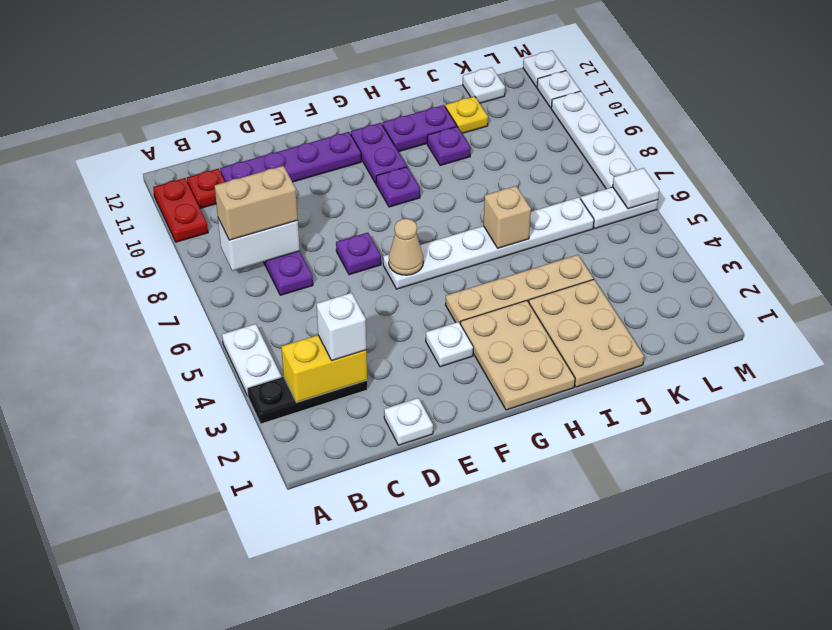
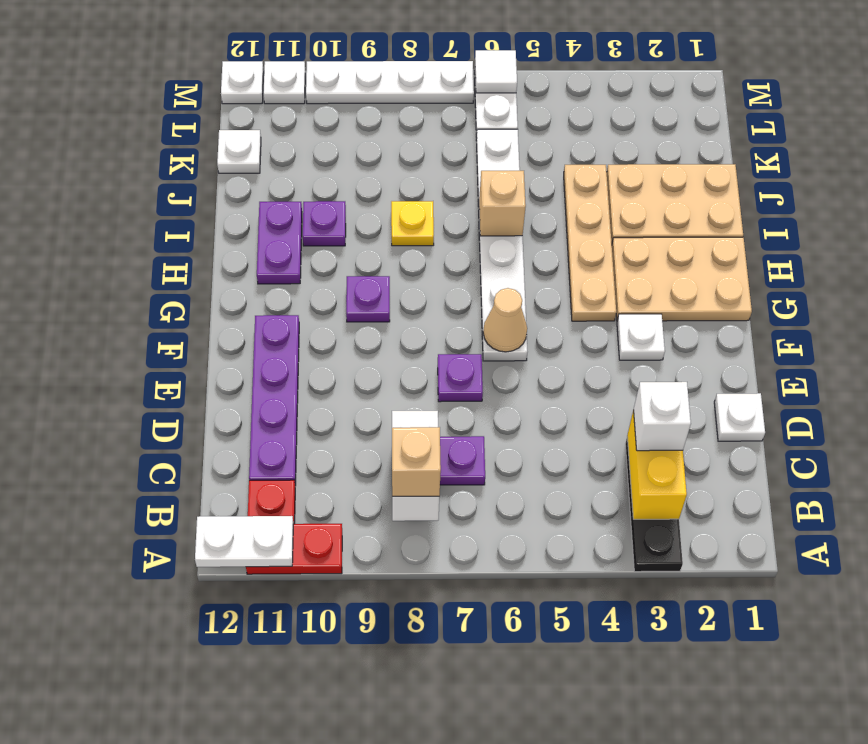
white 1x2 plate [222,324,281,396] -> white 1x2 plate moved to [195,516,293,567]
tan 1x2 brick [215,166,298,240] -> tan 1x1 brick [392,427,441,496]
purple 1x2 plate [351,123,407,183] -> none
yellow 1x1 plate [445,96,488,133] -> yellow 1x1 plate moved to [391,201,434,246]

